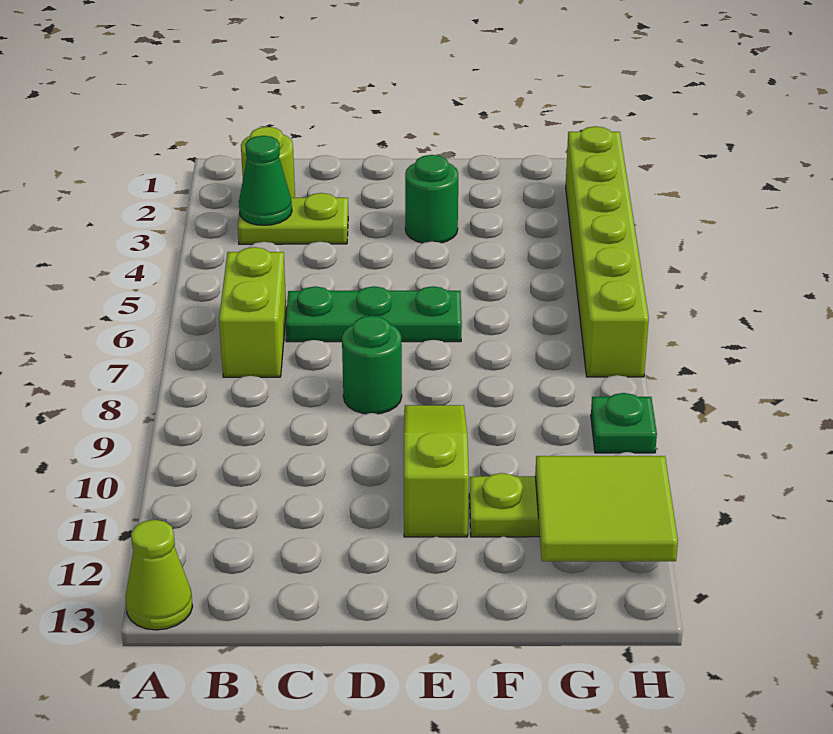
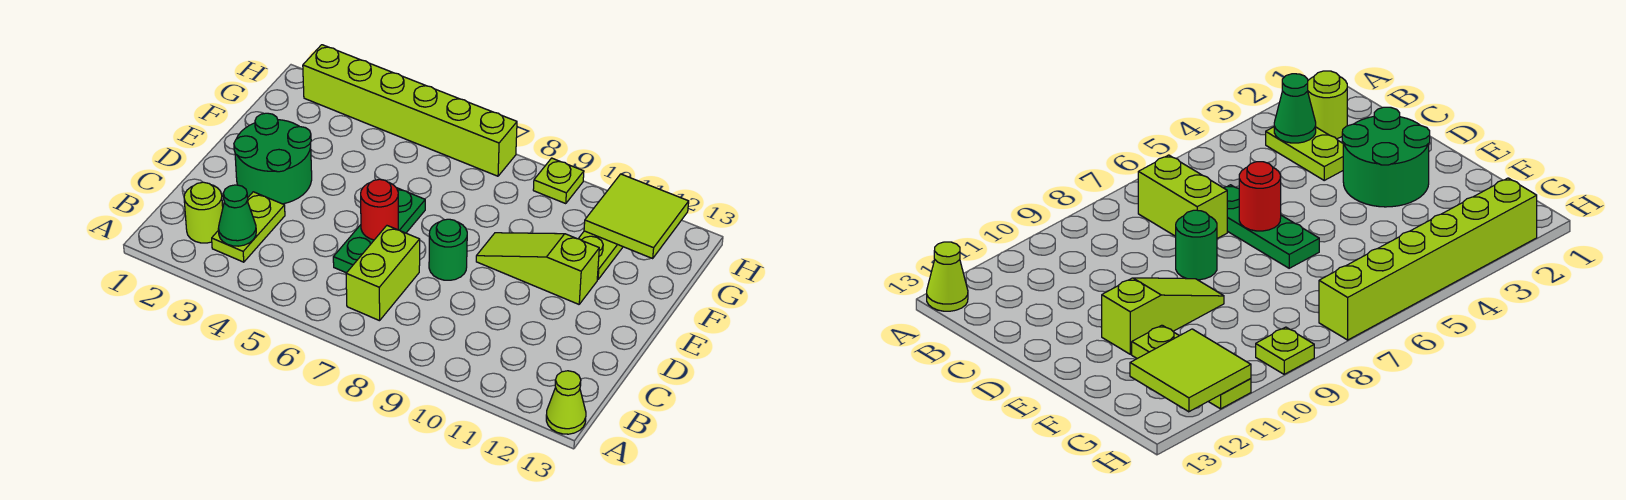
lime 1x2 brick [219,247,286,377] -> lime 1x2 brick turned to [346,226,420,321]
none -> red 1x1 round brick [361,179,398,240]
green 1x1 round brick [405,155,458,243] -> green 2x2 round brick [234,113,312,204]
green 1x1 plate [591,393,657,453] -> lime 1x1 plate [533,158,584,204]

